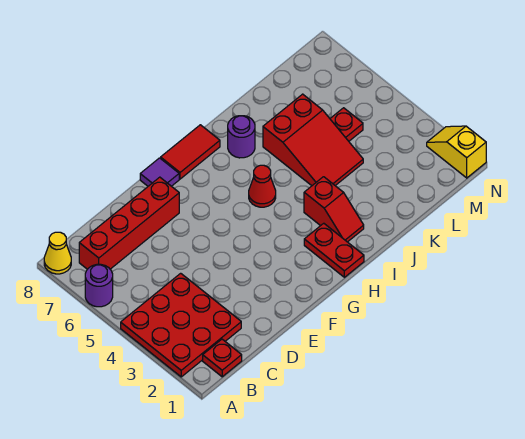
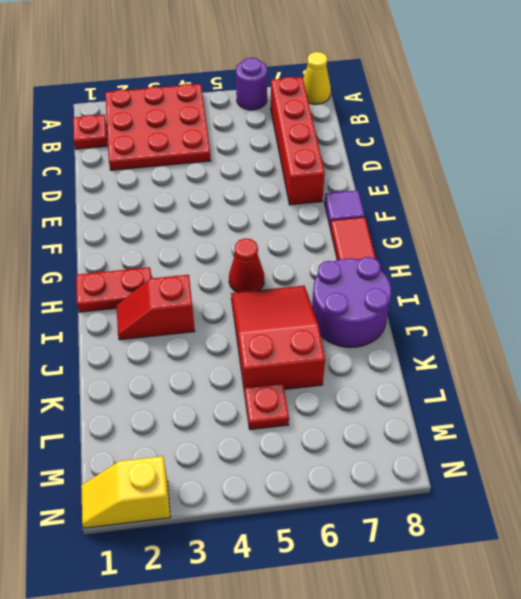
purple 1x1 round brick [228,116,255,158] -> purple 2x2 round brick [312,257,391,348]
red 2x3 slope [263,94,363,186] -> red 2x3 slope turned to [231,286,325,393]
yellow 1x2 slope [427,126,486,178] -> yellow 1x2 slope turned to [81,456,170,528]

